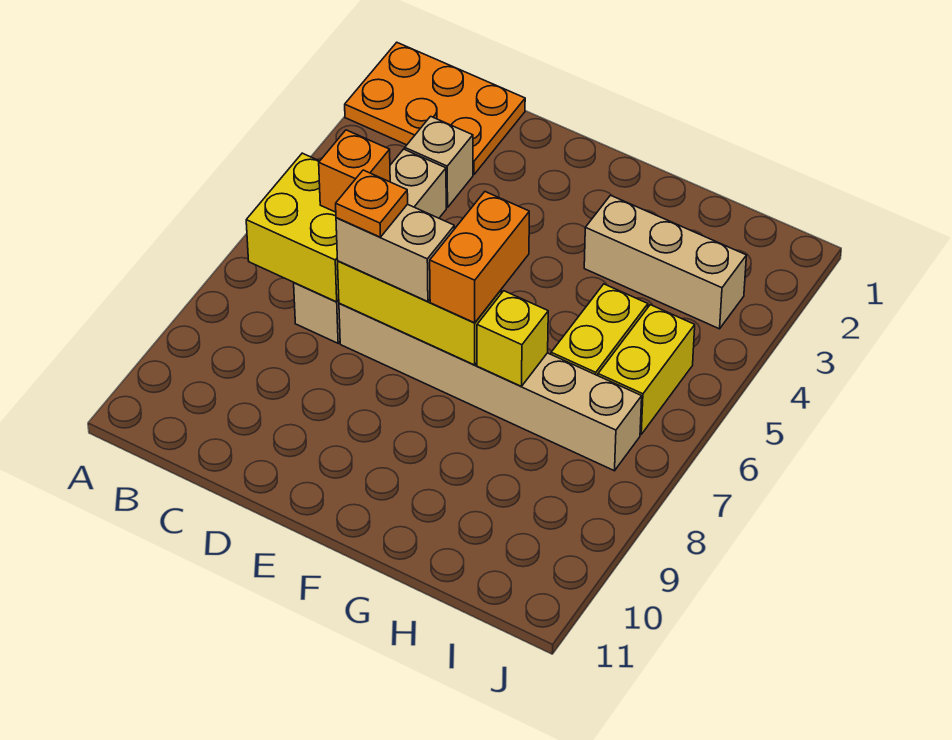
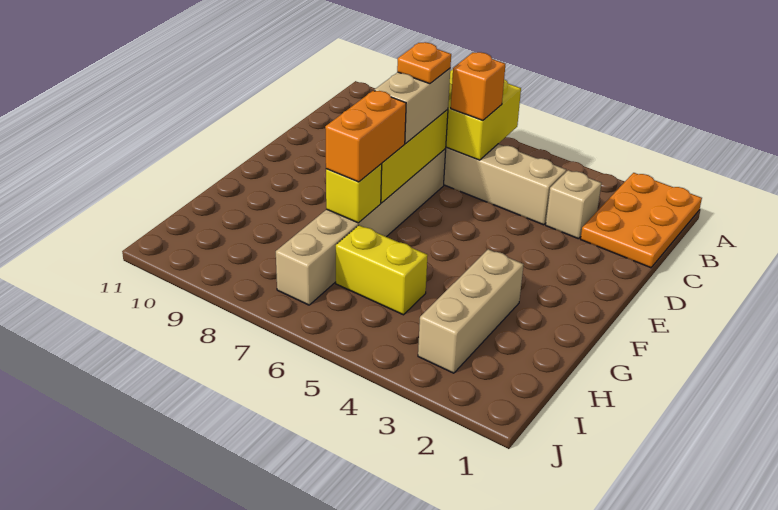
orange 1x2 brick [430,192,529,323] -> orange 1x2 brick turned to [325,91,406,182]
yellow 1x2 brick [598,305,695,434] -> none

